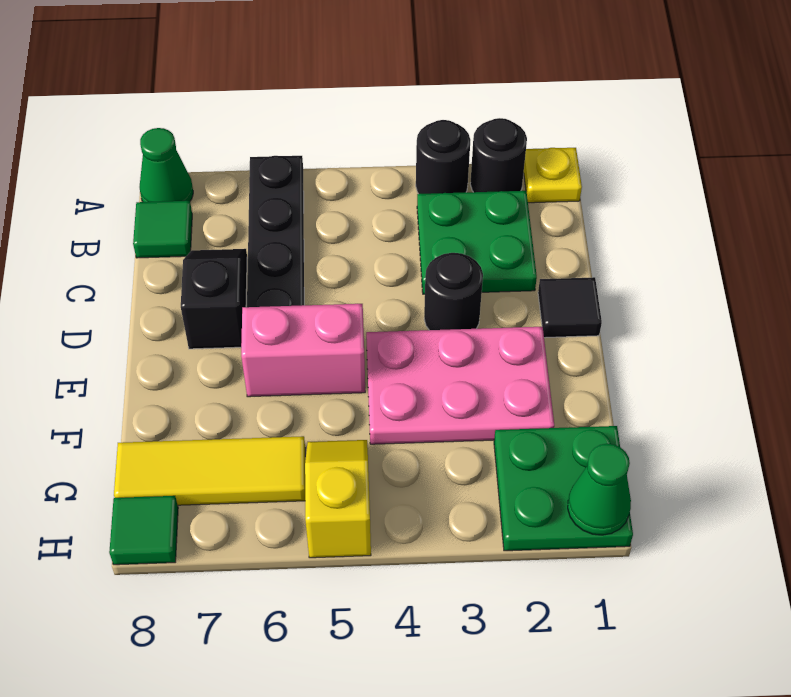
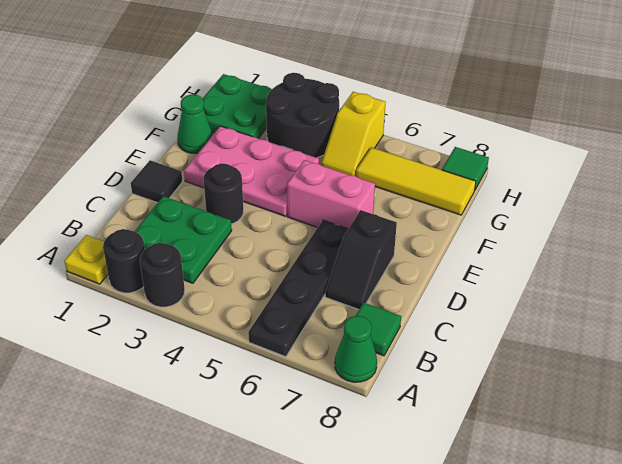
none -> black 2x2 round brick [266,73,339,158]
green 1x1 cone [568,444,631,535] -> green 1x1 cone moved to [178,94,213,153]

